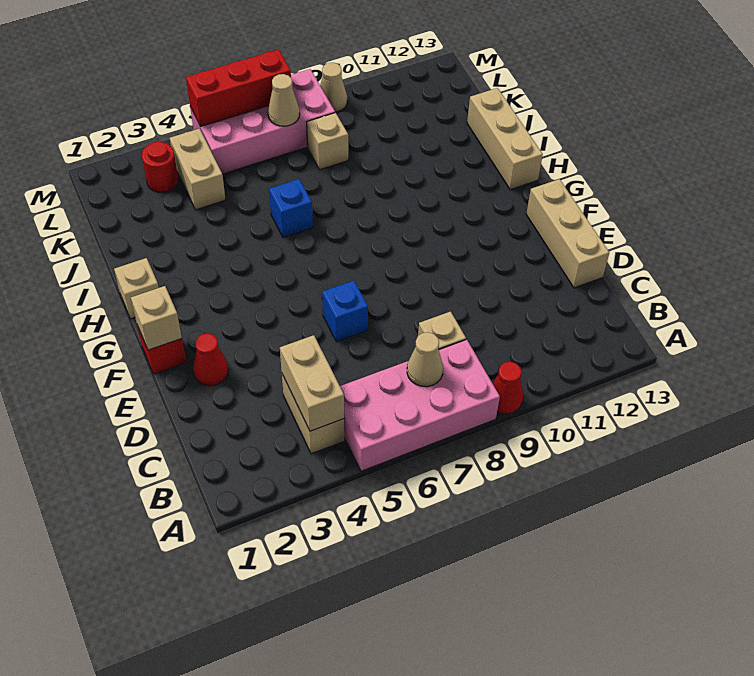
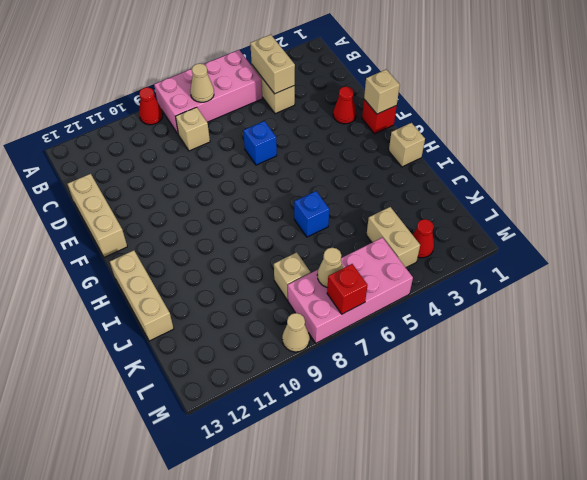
red 1x1 round brick [142,142,178,192] -> red 1x1 cone [413,219,434,258]
red 1x3 brick [186,49,291,126] -> red 1x1 brick [327,264,367,314]

